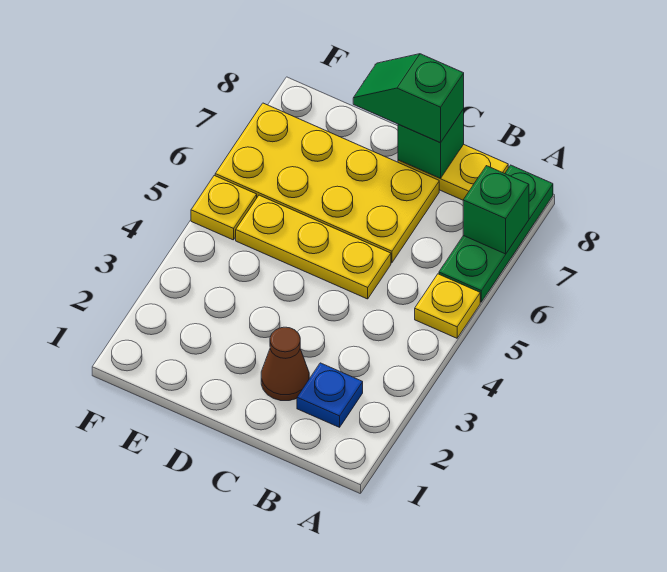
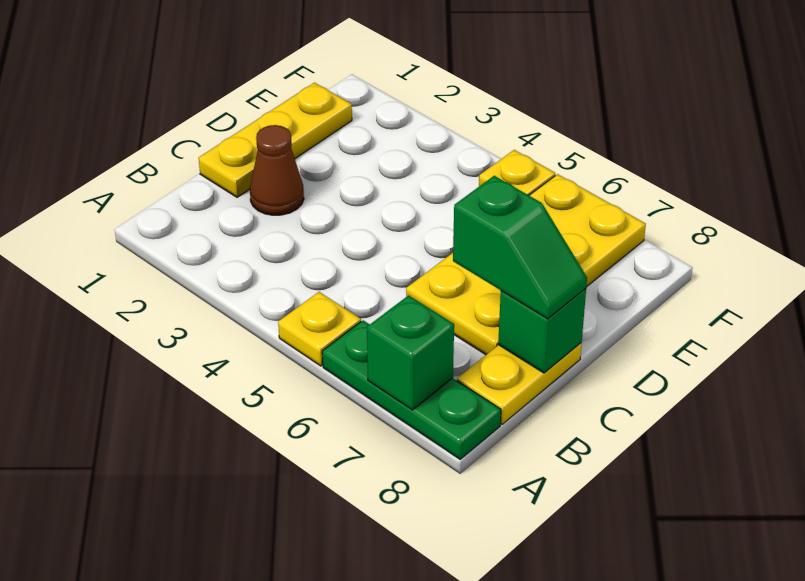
blue 1x1 plate [297,363,363,427] -> none
yellow 1x3 plate [236,195,391,299] -> yellow 1x3 plate moved to [199,83,352,197]
green 1x2 slope [353,54,464,143] -> green 1x2 slope turned to [453,176,587,319]

